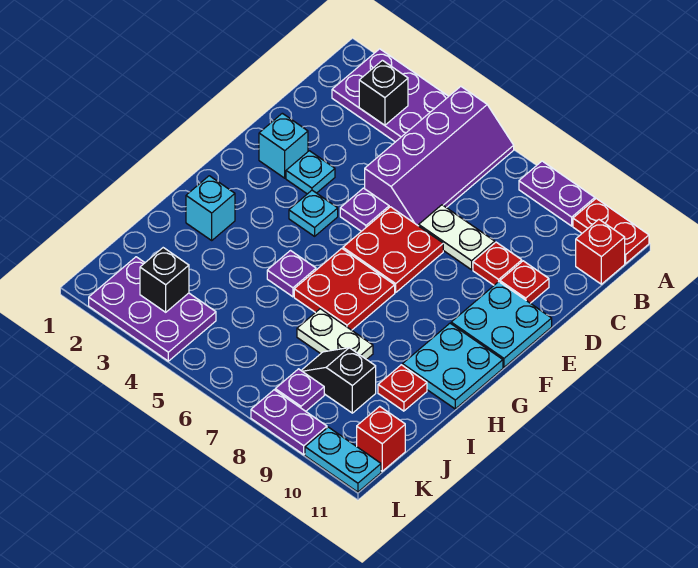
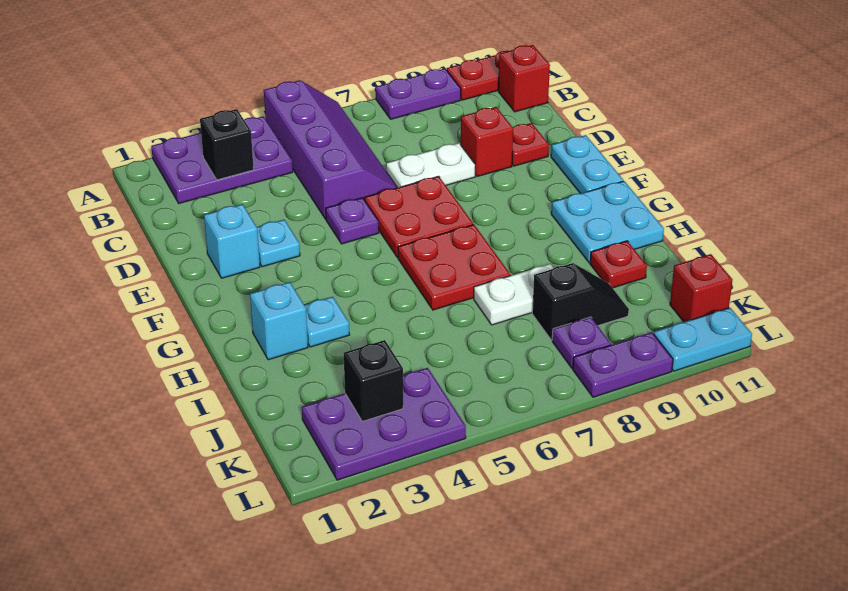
red 1x1 plate [473,242,522,285] -> red 1x1 brick [461,107,513,177]
cyan 2x2 plate [451,282,552,367] -> cyan 1x2 plate [551,135,623,194]
cyan 1x1 plate [289,190,338,236] -> cyan 1x1 plate moved to [304,297,349,347]
purple 1x1 plate [267,251,316,297] -> none
black 1x2 slope [301,348,376,413] -> black 1x2 slope turned to [532,263,629,340]

